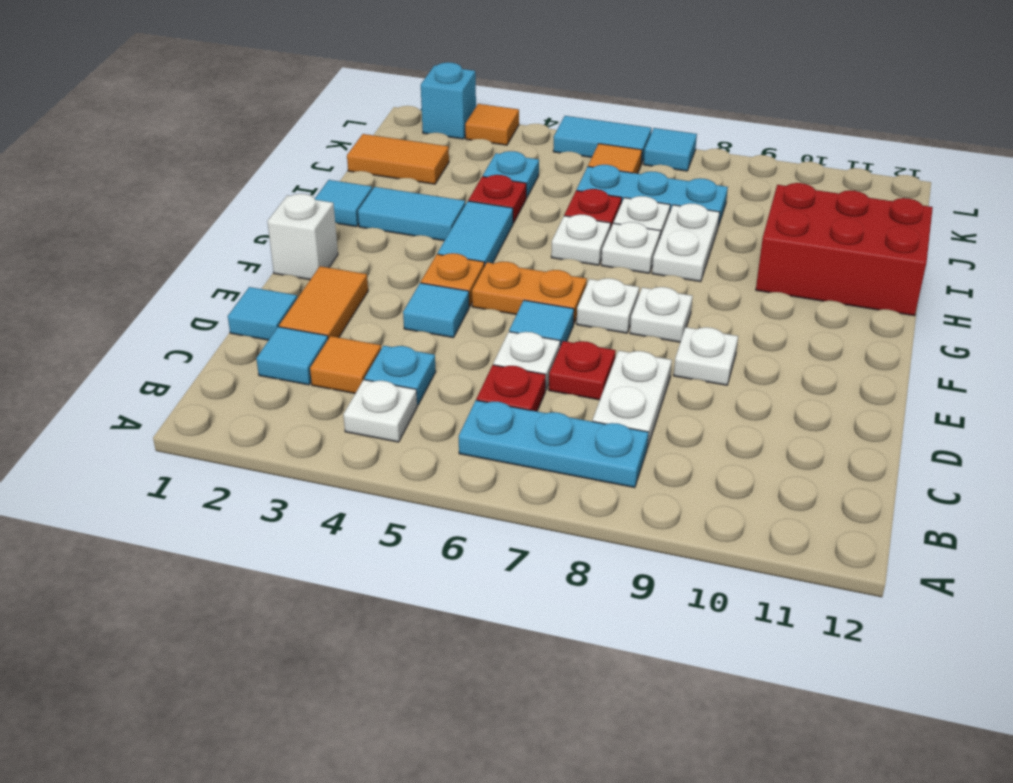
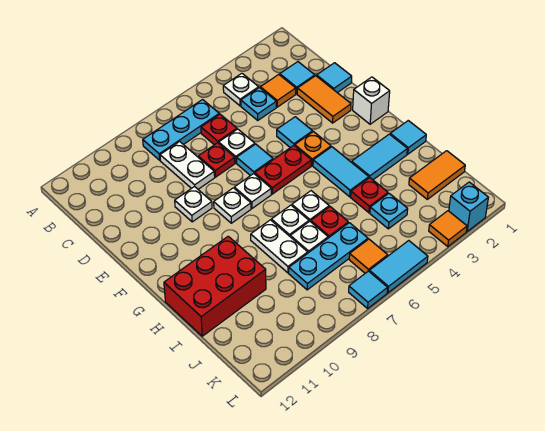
orange 1x2 plate [472,262,587,324] -> red 1x2 plate [255,146,311,194]

